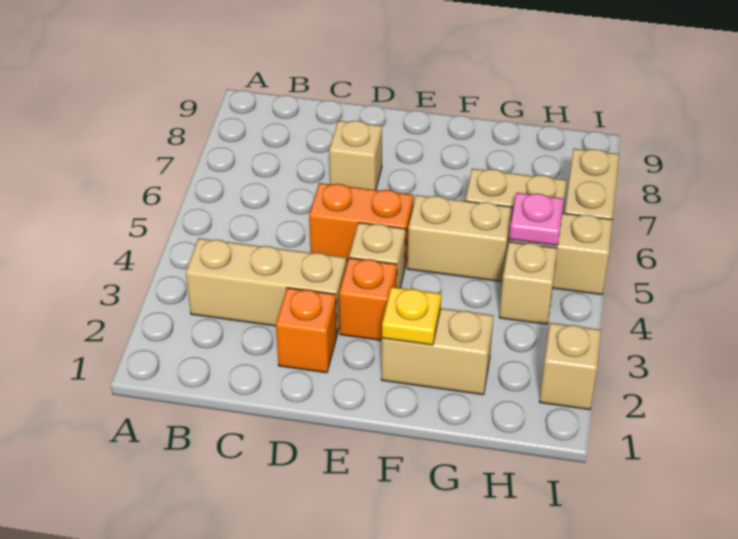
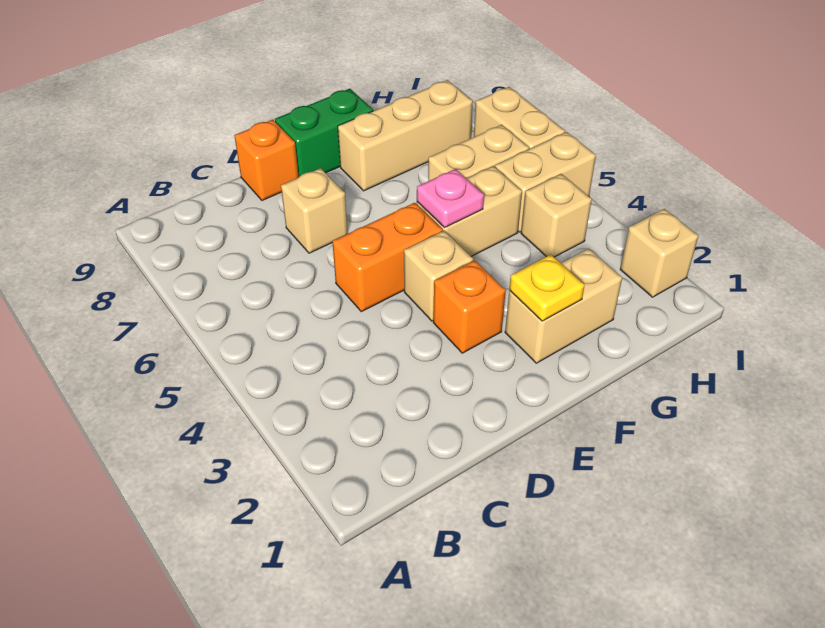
tan 1x3 brick [186,238,346,334] -> tan 1x3 brick moved to [338,80,473,191]
orange 1x1 brick [276,288,337,373] -> orange 1x1 brick moved to [234,120,299,200]
none -> green 1x2 brick [275,89,373,177]
pink 1x1 plate [509,193,564,246] -> pink 1x1 plate moved to [417,169,484,227]

